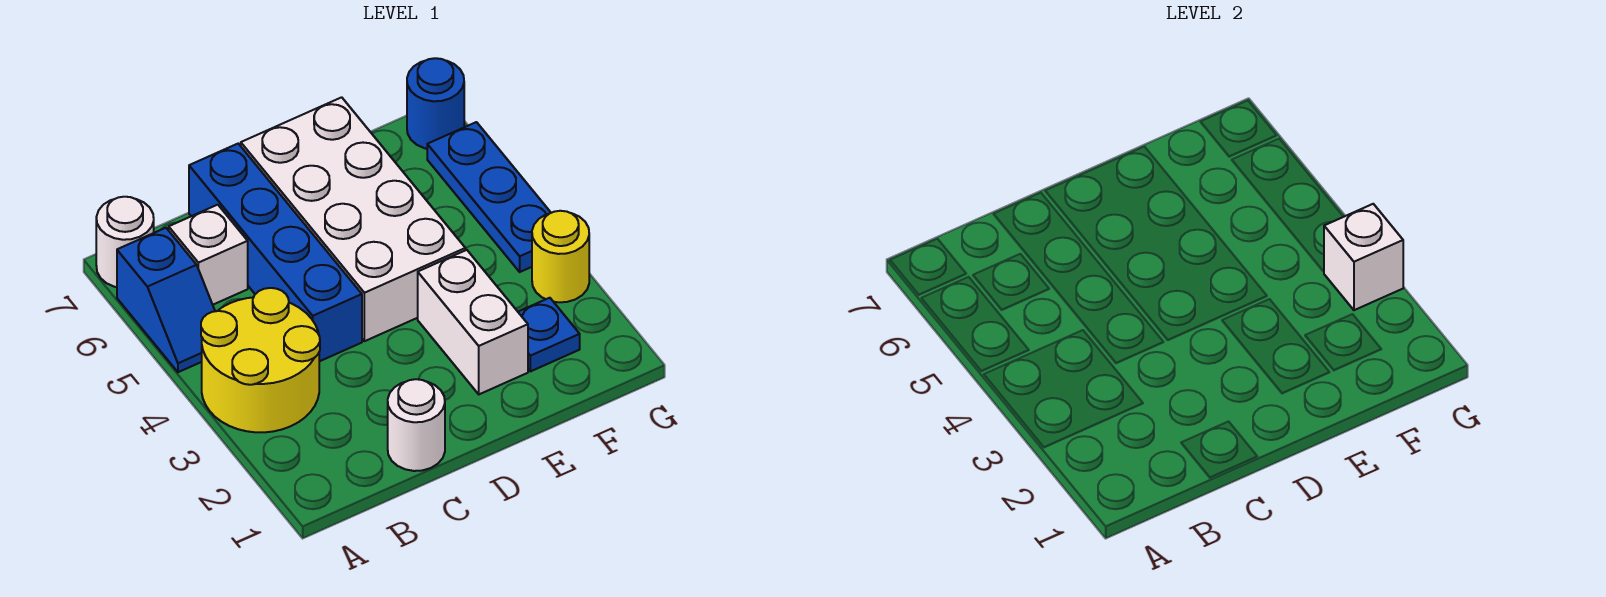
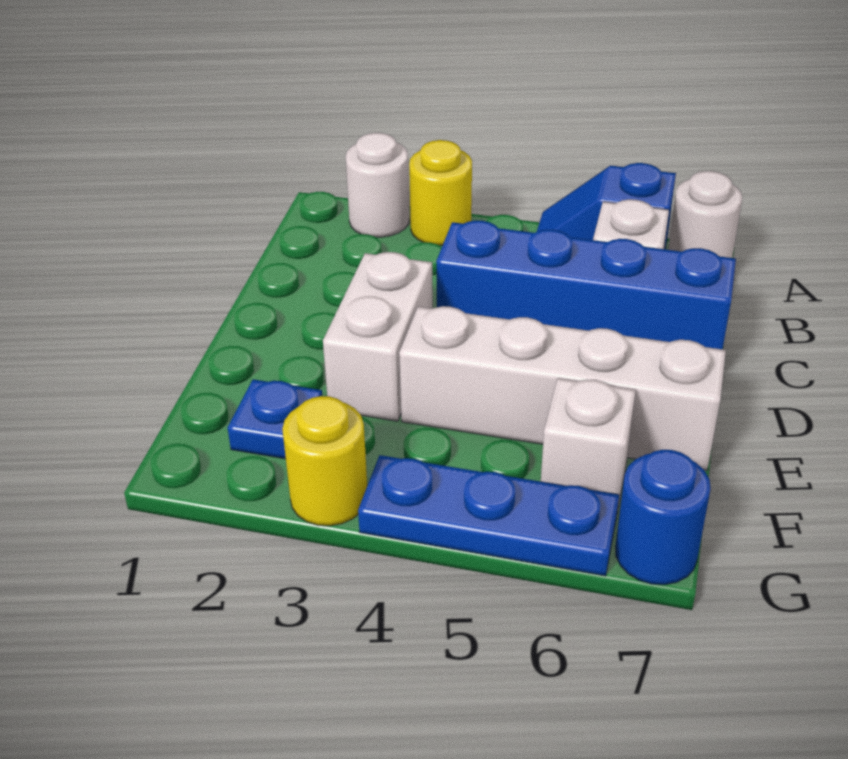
yellow 2x2 round brick [201,288,320,432] -> yellow 1x1 round brick [409,140,472,246]
white 1x1 round brick [388,379,445,471] -> white 1x1 round brick moved to [346,133,409,237]
white 2x4 brick [241,97,465,341] -> white 1x4 brick [399,306,726,470]
white 1x2 brick [418,250,528,394] -> white 1x2 brick turned to [323,252,433,421]
white 1x1 brick [1324,204,1403,310] -> white 1x1 brick moved to [541,378,636,511]

